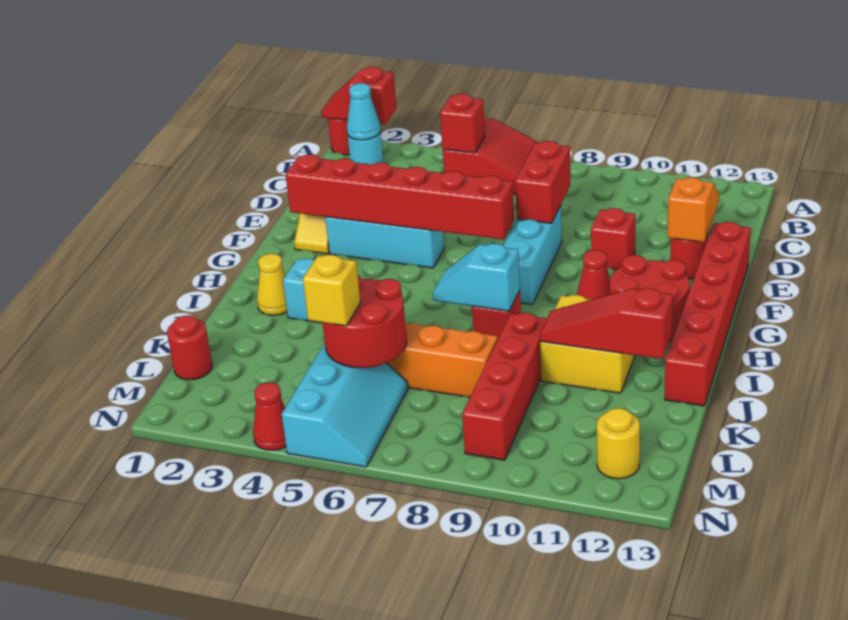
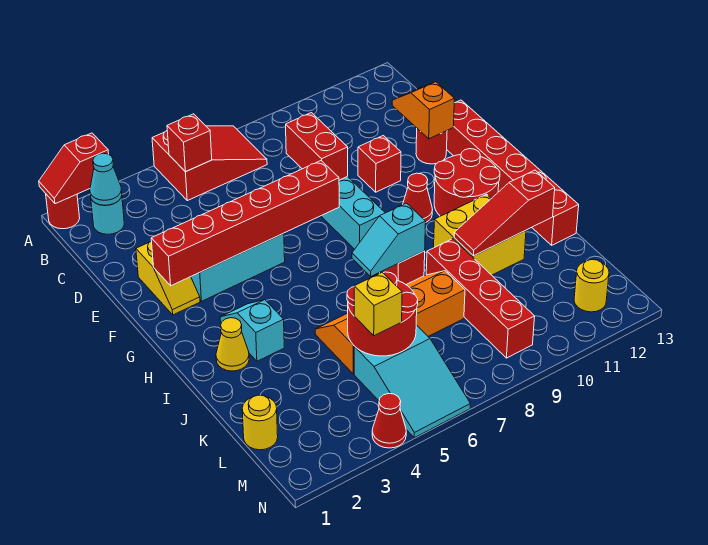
red 1x1 round brick [167,315,212,380] -> yellow 1x1 round brick [242,395,278,450]
cyan 2x3 slope [282,344,408,467] -> cyan 2x3 slope turned to [354,325,470,438]

